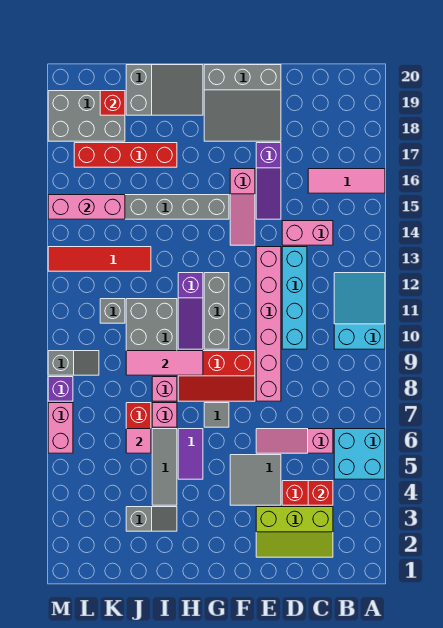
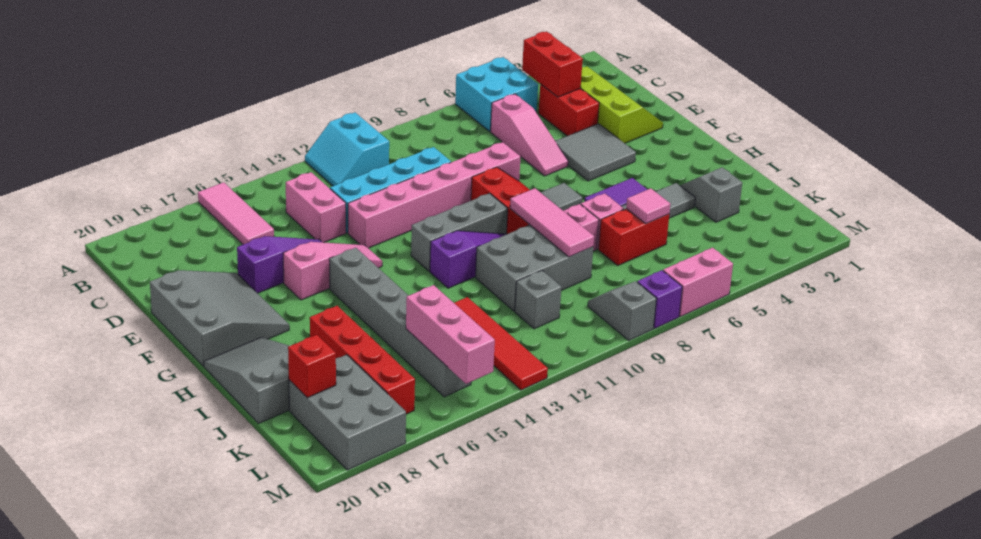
cyan 2x3 slope [334,273,385,349] -> cyan 2x2 slope [305,113,389,186]
red 1x1 brick [308,481,333,505] -> red 1x2 brick [522,32,583,97]

